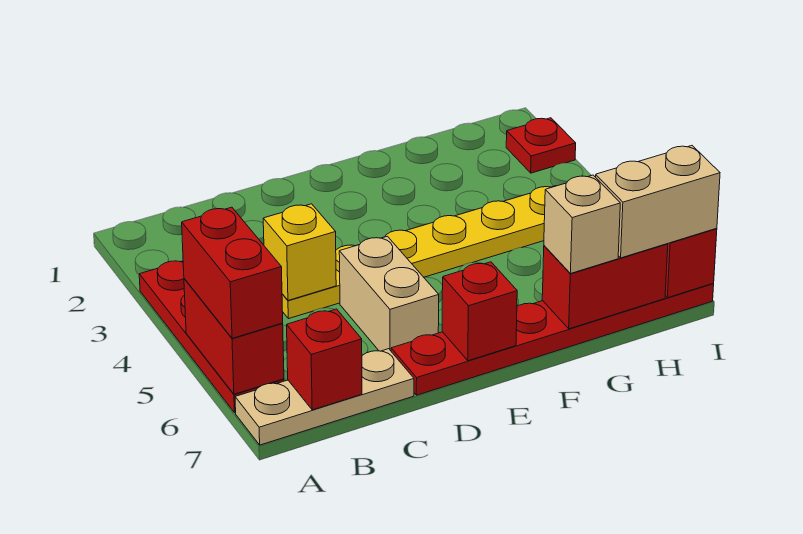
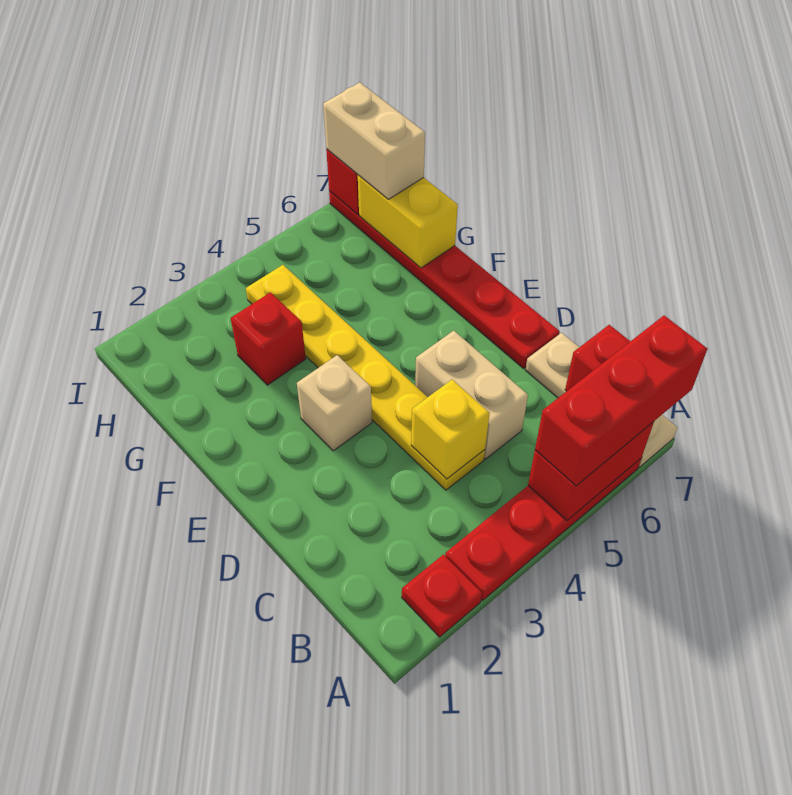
red 1x2 brick [182,207,283,338] -> red 1x3 brick [535,316,707,486]
tan 1x2 brick [339,236,439,351] -> tan 1x2 brick turned to [415,331,528,459]
red 1x1 brick [442,262,517,361] -> red 1x1 brick moved to [231,292,306,385]
red 1x2 brick [542,244,668,329] -> yellow 1x2 brick [358,175,458,268]
tan 1x1 brick [544,175,620,274] -> tan 1x1 brick moved to [297,355,372,451]
red 1x1 plate [506,118,576,173] -> red 1x1 plate moved to [402,555,482,637]

